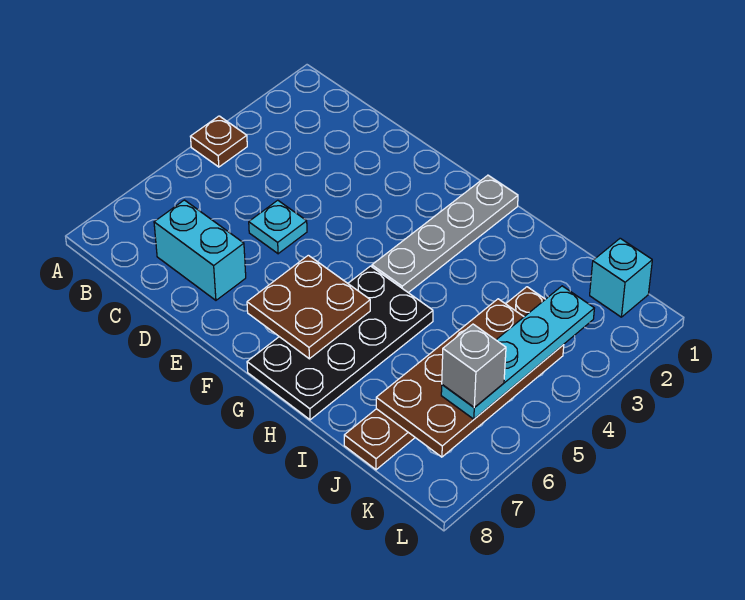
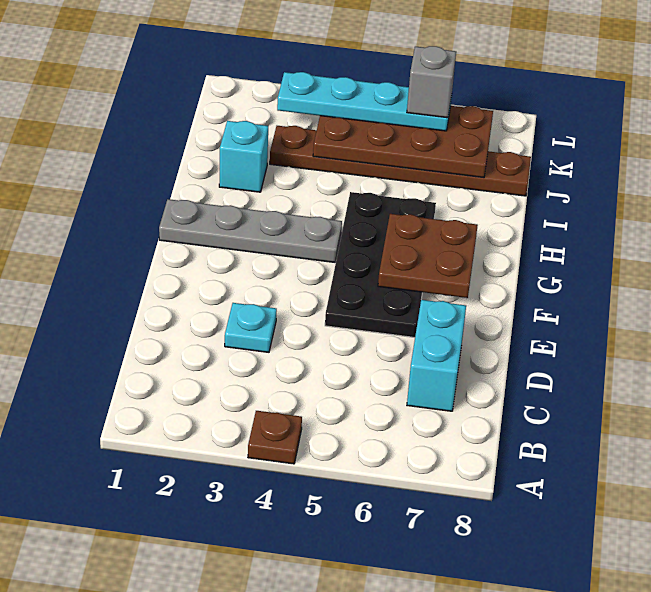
cyan 1x1 plate [249,200,307,254] -> cyan 1x1 plate moved to [225,303,277,352]
black 2x4 plate [247,266,433,420] -> black 2x4 plate turned to [325,192,436,338]
cyan 1x1 brick [590,238,652,317] -> cyan 1x1 brick moved to [219,121,268,192]

